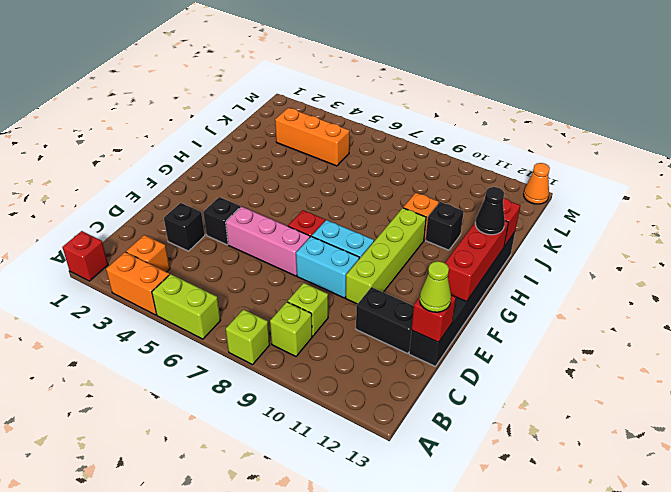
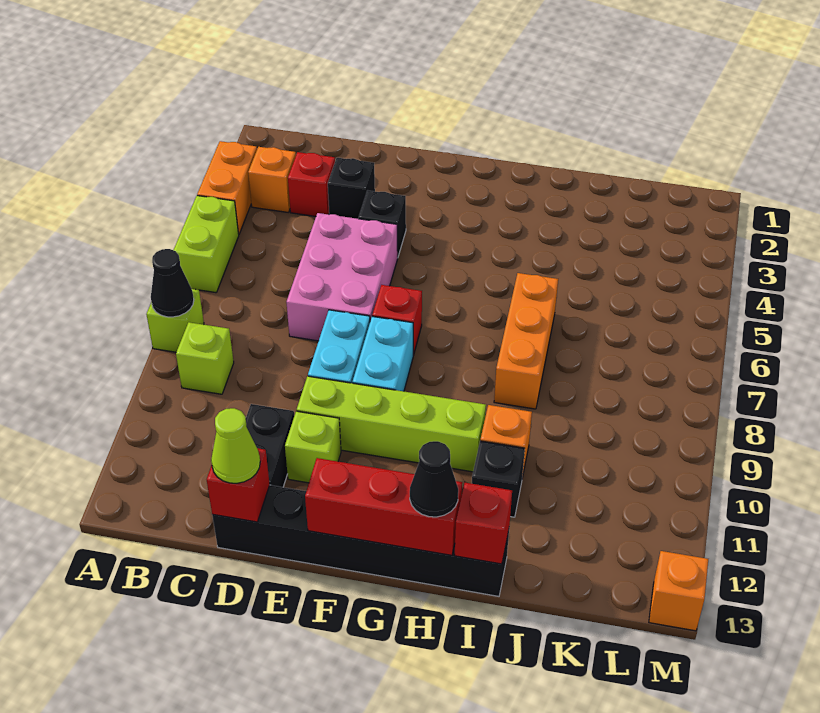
red 1x1 brick [62,231,108,281] -> red 1x1 brick moved to [288,152,335,216]
none -> black 1x1 cone [151,249,194,317]
lime 1x1 brick [288,283,328,336] -> lime 1x1 brick moved to [285,411,341,483]
pink 1x3 brick [226,207,310,276] -> pink 2x3 brick [286,213,398,341]
orange 1x3 brick [275,108,349,166] -> orange 1x3 brick moved to [494,273,558,409]
orange 1x1 cone [524,163,550,204] -> orange 1x1 brick [649,551,708,631]

